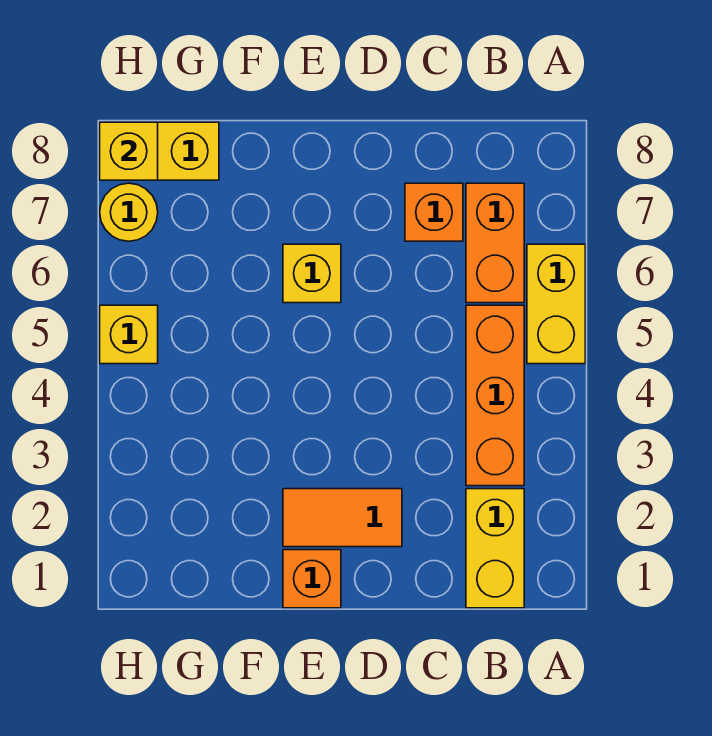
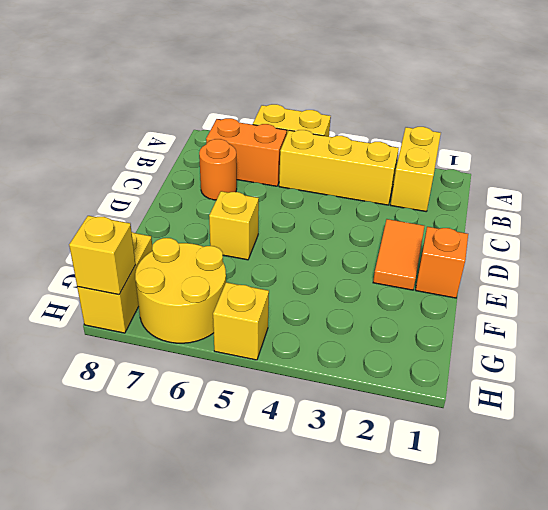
yellow 1x2 brick [466,489,524,608] -> yellow 1x2 brick turned to [391,127,441,211]
orange 1x3 brick [466,305,524,486] -> yellow 1x3 brick [279,130,399,205]
orange 1x1 brick [405,183,463,241] -> orange 1x1 round brick [199,139,237,200]
yellow 1x1 round brick [100,183,158,241] -> yellow 2x2 round brick [135,238,226,343]

